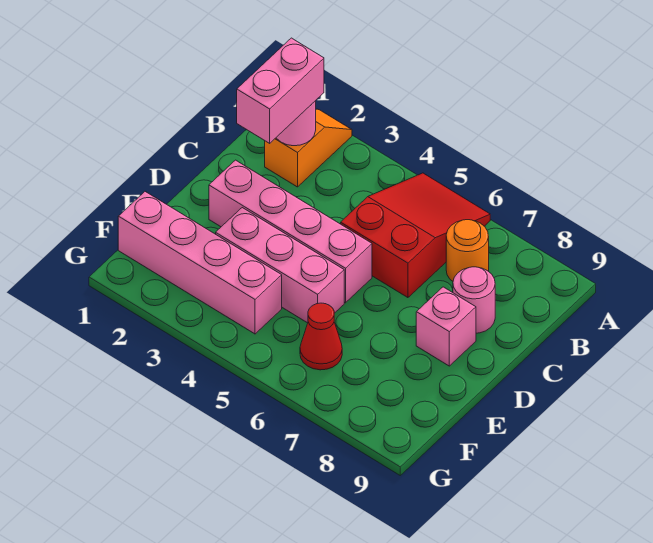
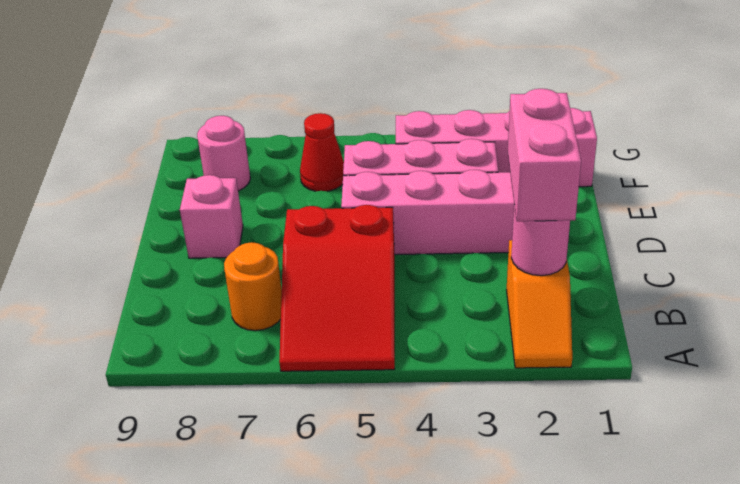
pink 1x1 round brick [453,267,495,333] -> pink 1x1 round brick moved to [197,116,250,191]

